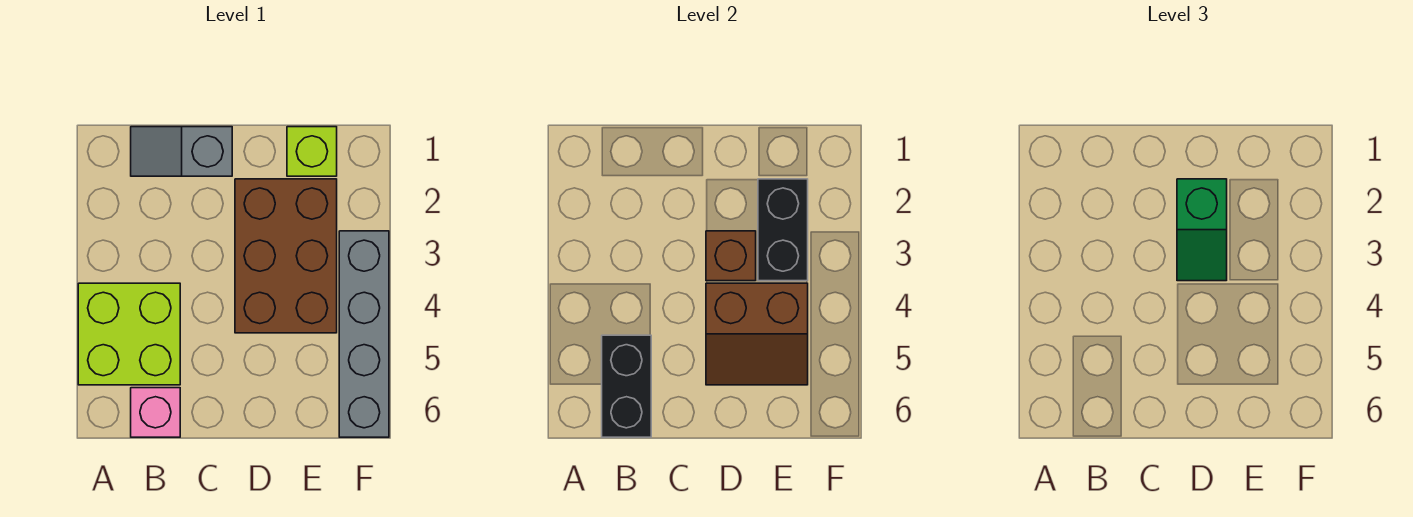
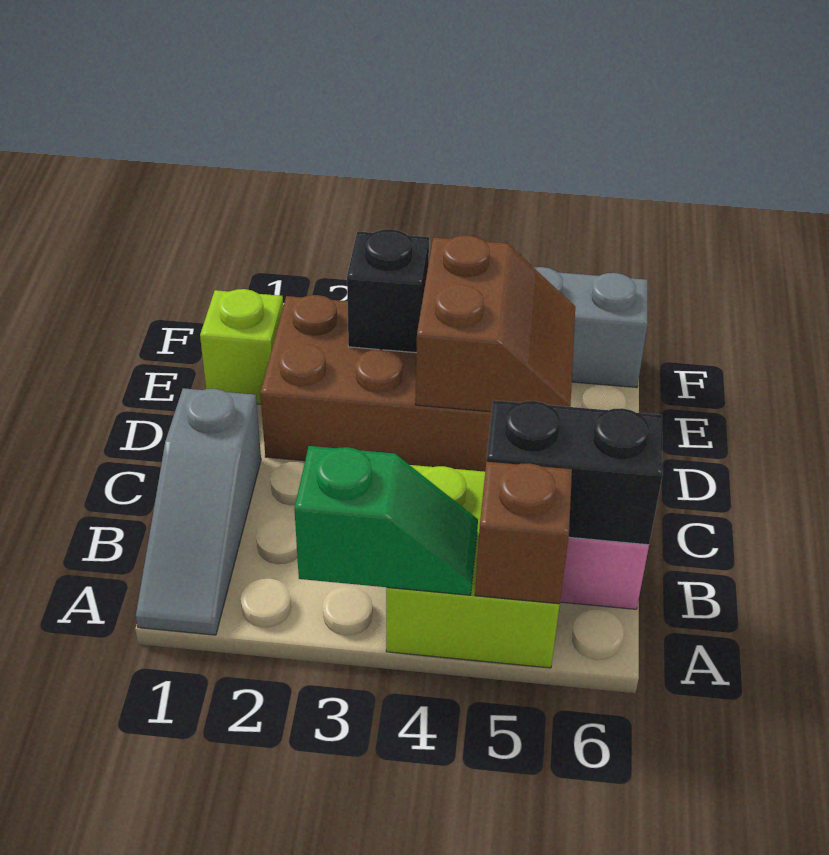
grey 1x2 slope [131,127,232,176] -> grey 1x3 slope [136,388,261,635]
green 1x2 slope [1177,179,1227,281] -> green 1x2 slope moved to [294,446,478,595]
brown 1x1 brick [706,231,756,281] -> brown 1x1 brick moved to [475,462,572,604]
black 1x2 brick [758,179,808,281] -> black 1x1 brick [347,229,429,353]

